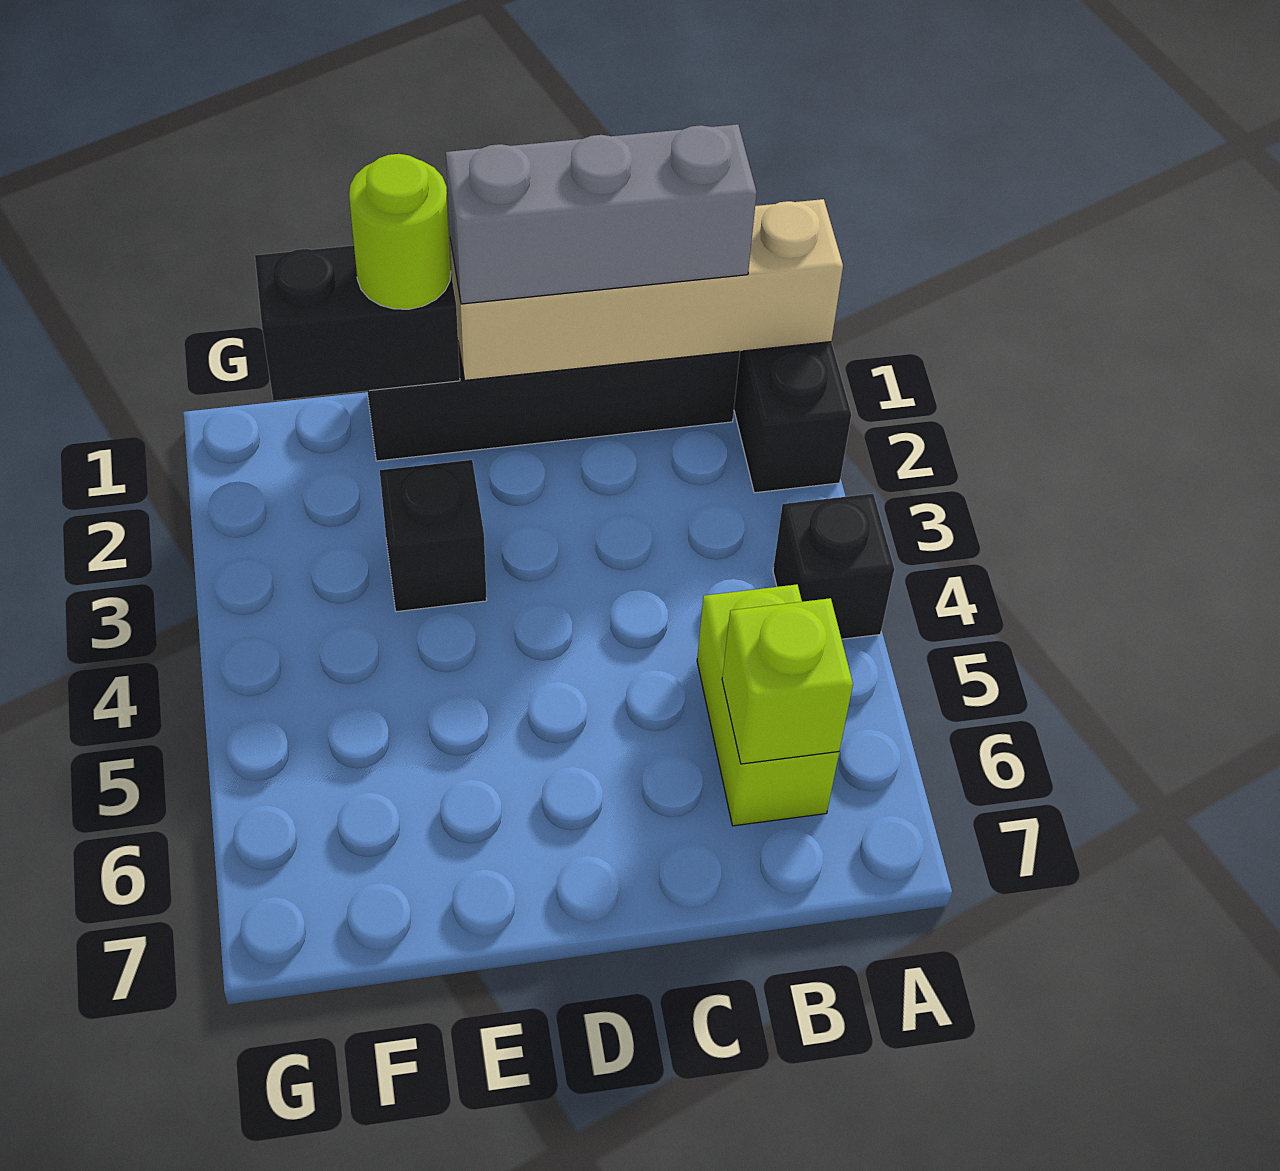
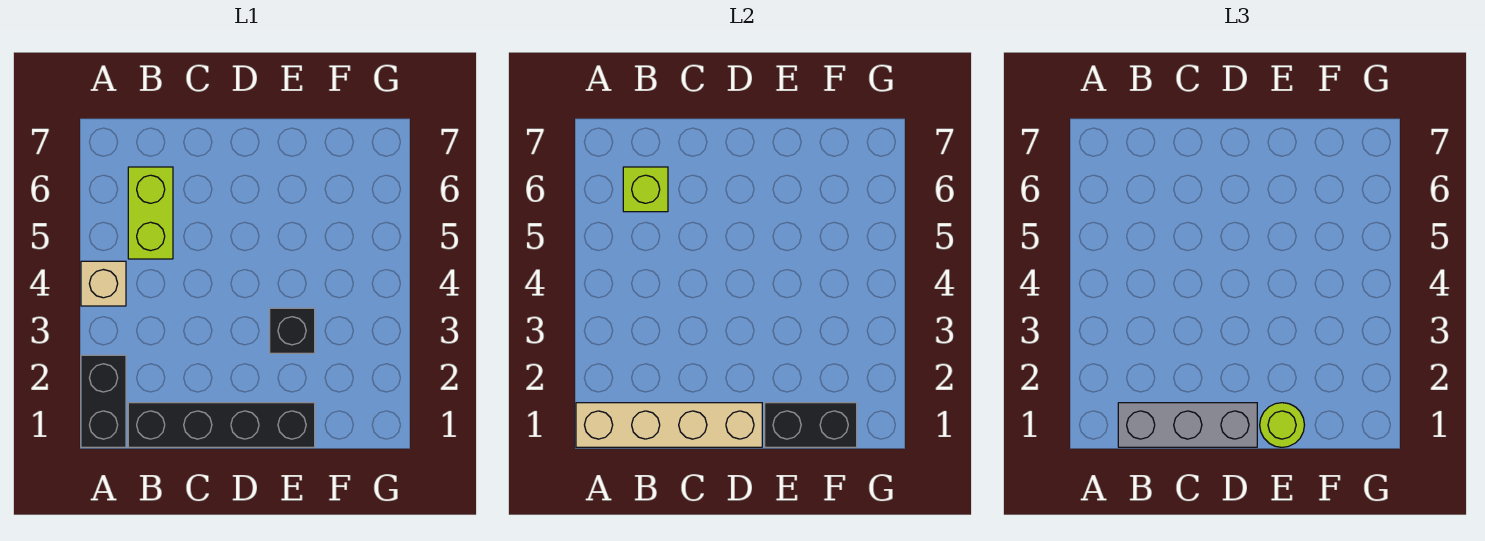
black 1x1 brick [773,494,894,639] -> tan 1x1 brick [81,261,126,306]

